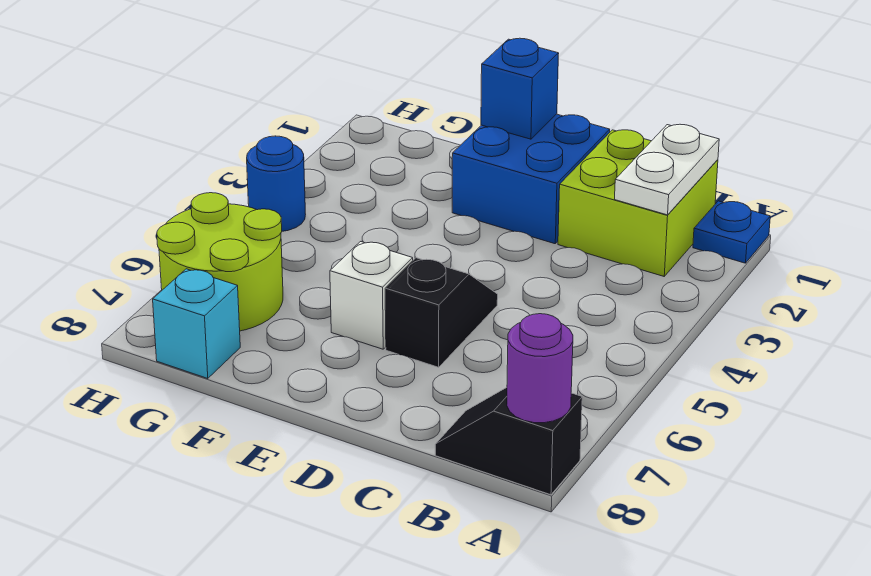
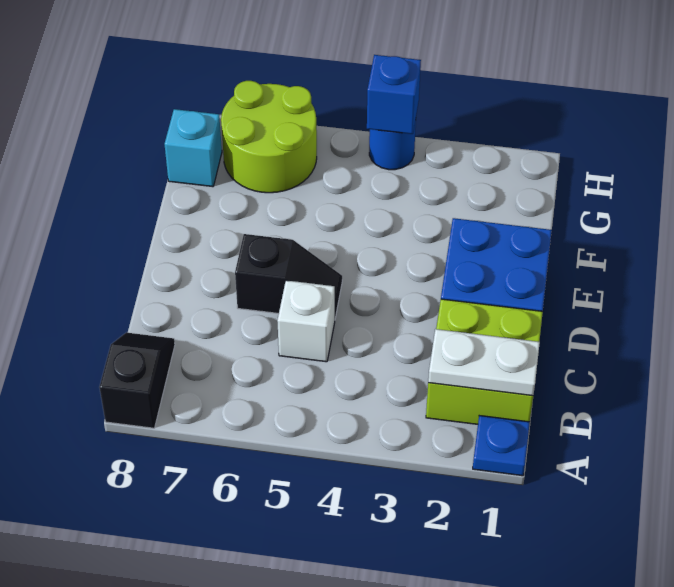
purple 1x1 round brick [507,314,573,423] -> none
blue 1x1 brick [481,38,559,139] -> blue 1x1 brick moved to [367,55,421,134]
white 1x1 brick [330,242,413,349] -> white 1x1 brick moved to [277,280,335,362]

